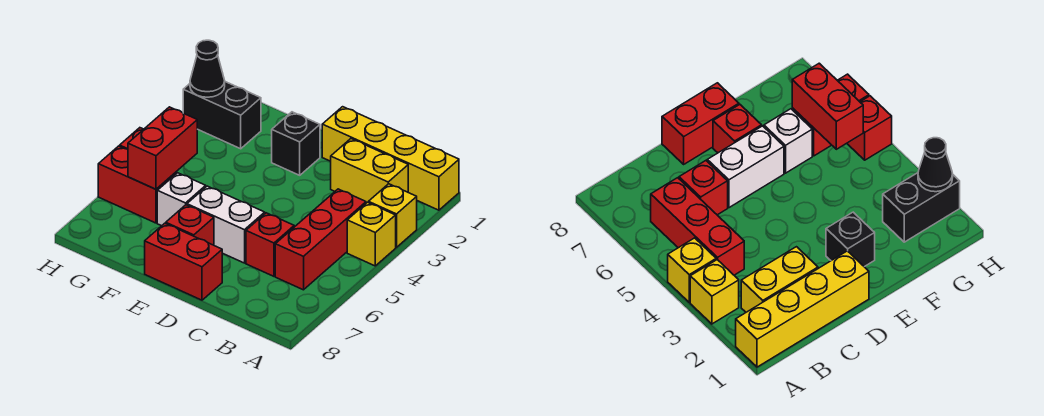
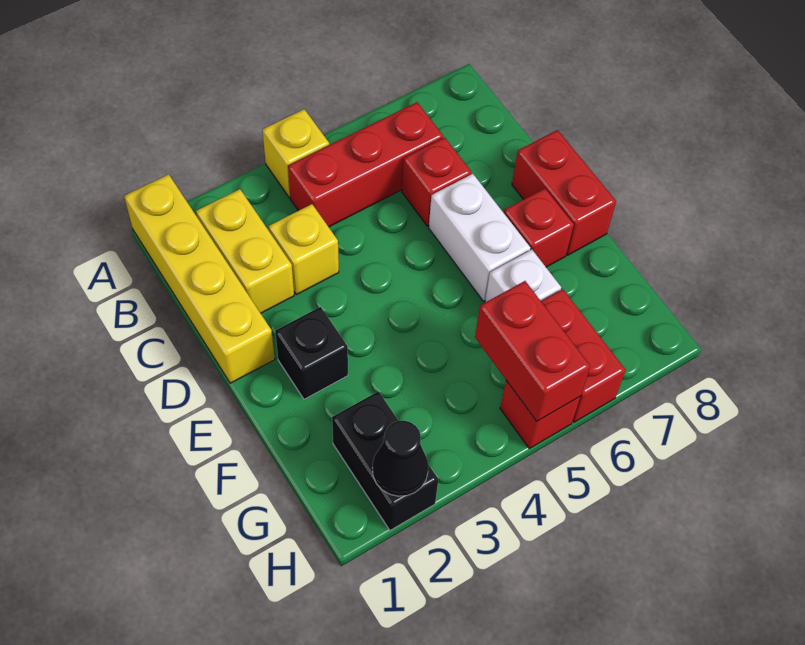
yellow 1x1 brick [368,184,417,247] -> yellow 1x1 brick moved to [269,204,339,295]
red 1x2 brick [128,107,197,189] -> red 1x2 brick turned to [475,281,590,421]

